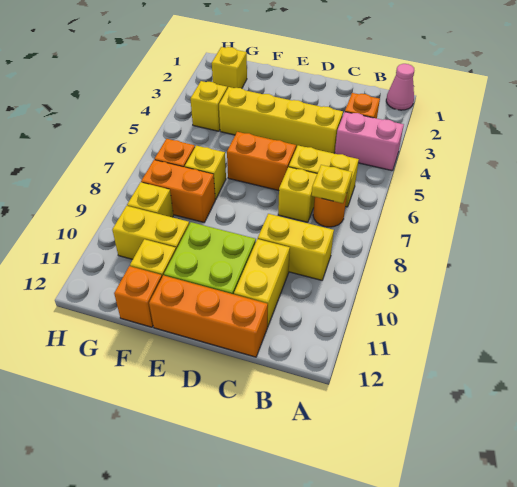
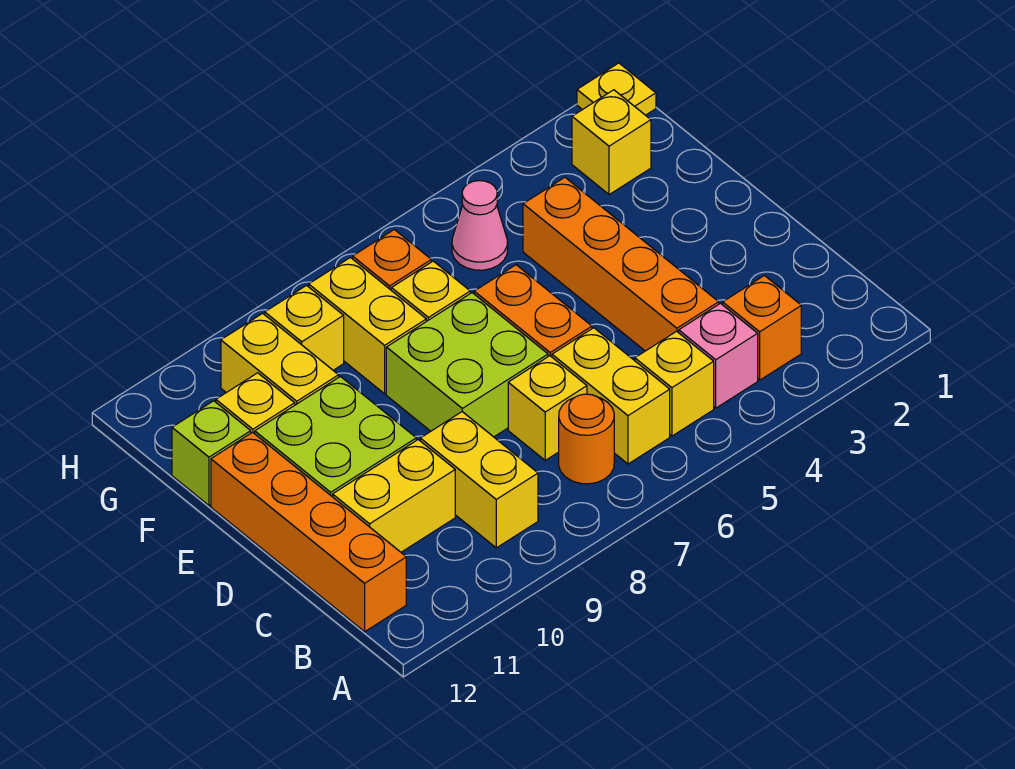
pink 1x1 cone [386,64,414,110] -> pink 1x1 cone moved to [452,181,508,270]
pink 1x2 brick [335,112,404,171] -> pink 1x1 brick [679,303,758,408]
yellow 1x1 plate [312,165,352,203] -> yellow 1x1 plate moved to [577,63,656,115]
yellow 1x4 brick [219,87,343,153] -> orange 1x4 brick [523,177,719,351]
orange 1x3 brick [149,275,268,357] -> orange 1x4 brick [211,432,406,632]
none -> lime 2x2 brick [386,293,548,437]
orange 1x2 brick [141,160,216,222] -> yellow 1x2 brick [309,258,426,394]
orange 1x1 brick [114,266,162,327] -> lime 1x1 brick [172,401,251,505]
yellow 1x1 brick [190,81,227,131] -> yellow 1x1 brick moved to [635,331,714,436]

